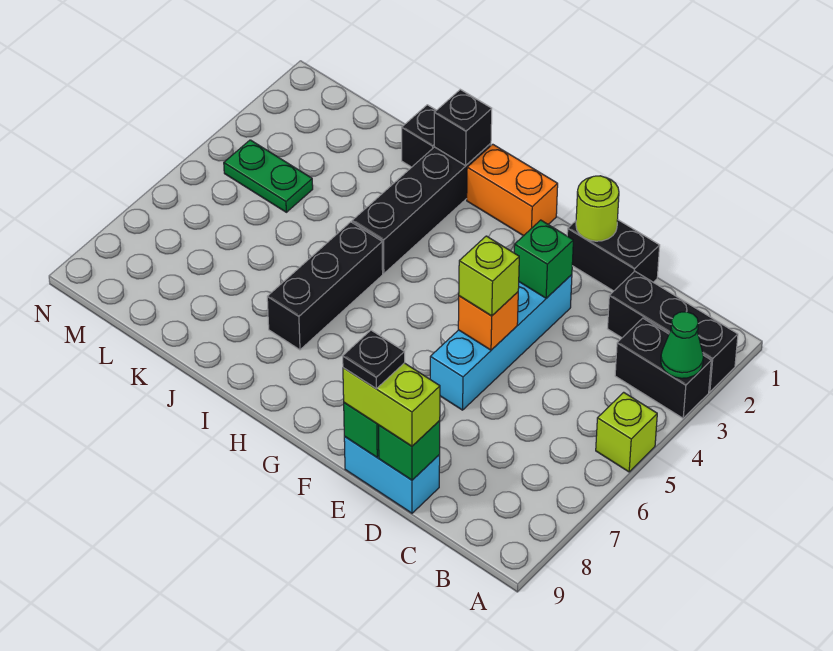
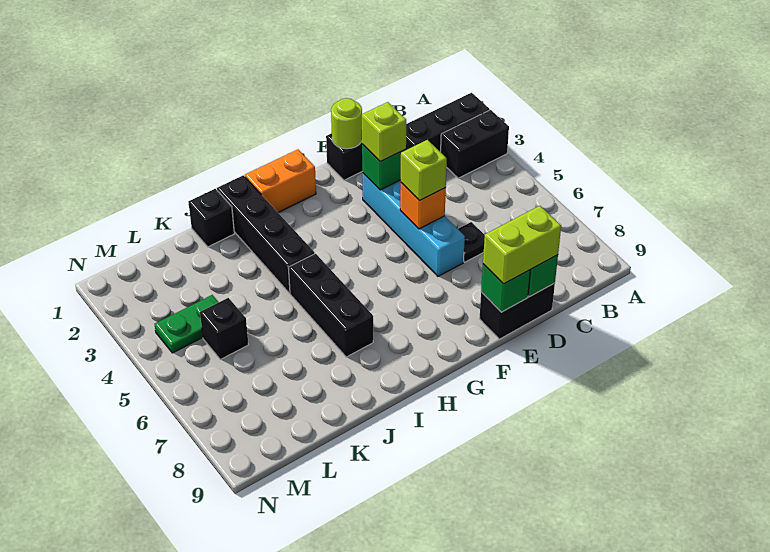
green 1x1 cone [661,312,703,378] -> none
lime 1x1 brick [596,392,657,472] -> lime 1x1 brick moved to [362,102,406,162]
cyan 1x2 brick [344,437,440,513] -> black 1x2 brick [479,283,555,339]
black 1x1 plate [343,330,405,389] -> black 1x1 plate moved to [458,222,485,262]
black 1x1 brick [434,90,492,166] -> black 1x1 brick moved to [200,298,248,359]

